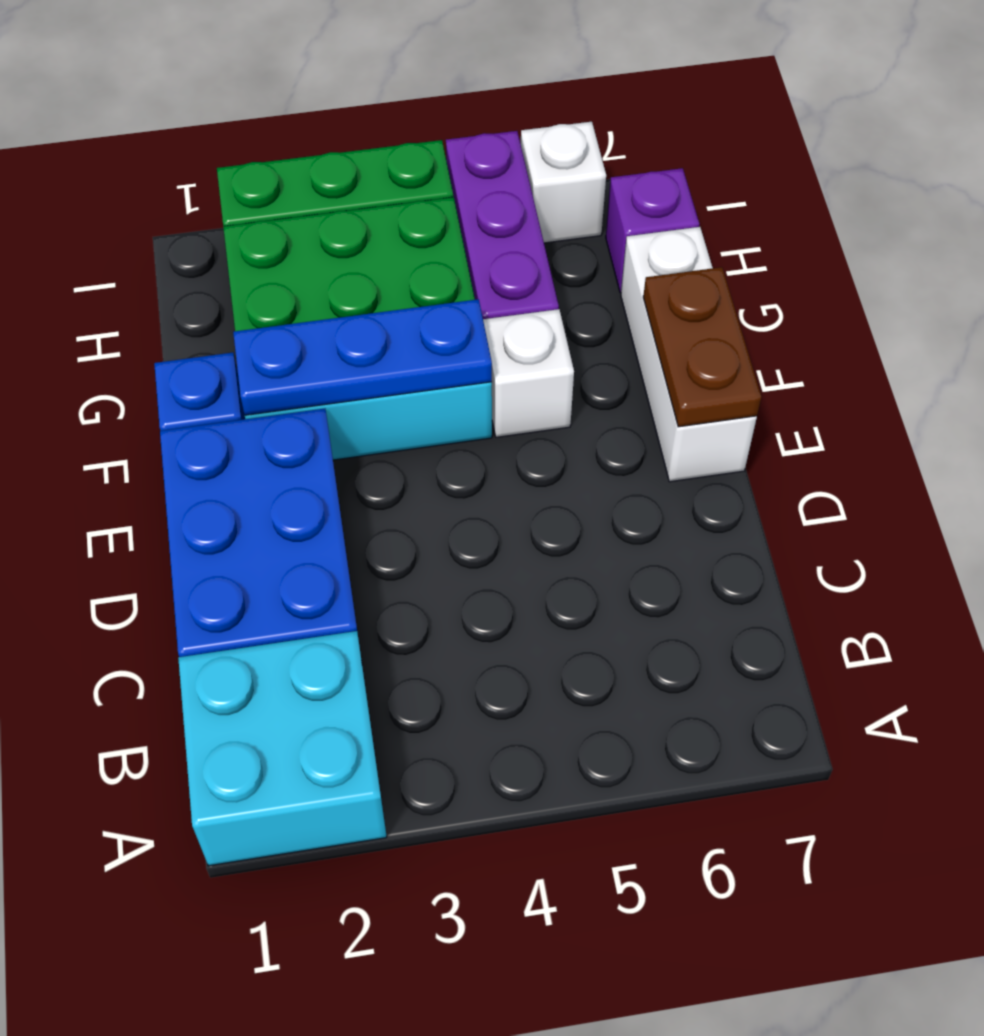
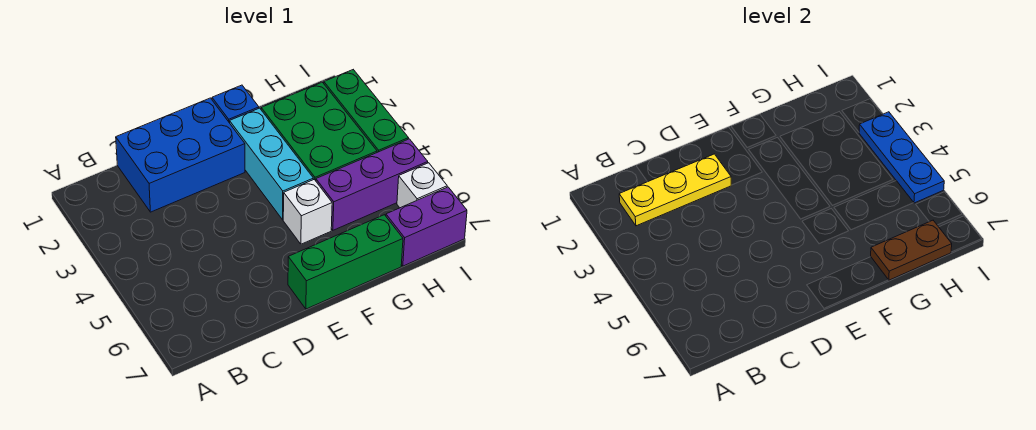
cyan 2x2 brick [178,631,387,866] -> none
none -> yellow 1x3 plate [619,154,731,226]
white 1x3 brick [621,227,757,482] -> green 1x3 brick [288,215,403,309]
brown 1x2 plate [643,267,761,427] -> brown 1x2 plate moved to [871,220,952,280]
blue 1x3 plate [233,299,492,415] -> blue 1x3 plate moved to [859,112,944,203]
purple 1x1 brick [606,168,699,293] -> purple 1x2 brick [386,187,467,266]

